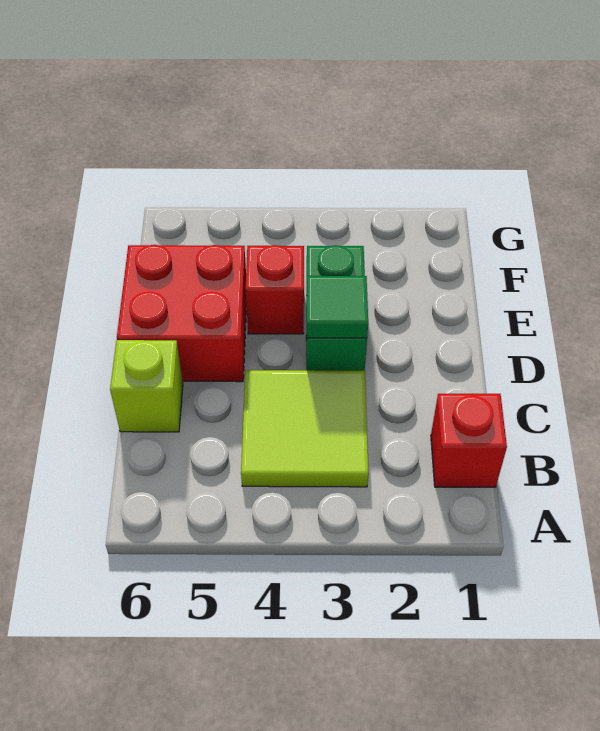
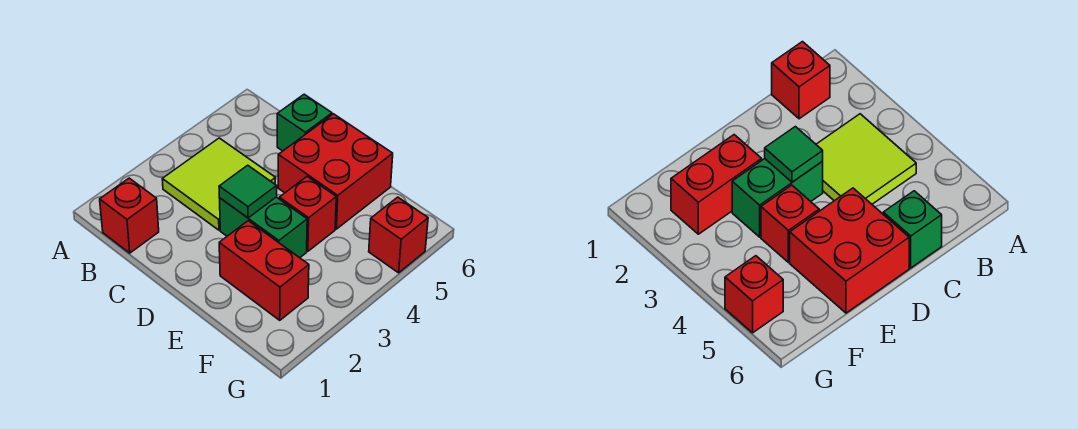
lime 1x1 brick [110,340,183,432] -> green 1x1 brick [277,94,332,151]
none -> red 1x2 brick [219,221,309,320]
none -> red 1x1 brick [369,197,428,273]

